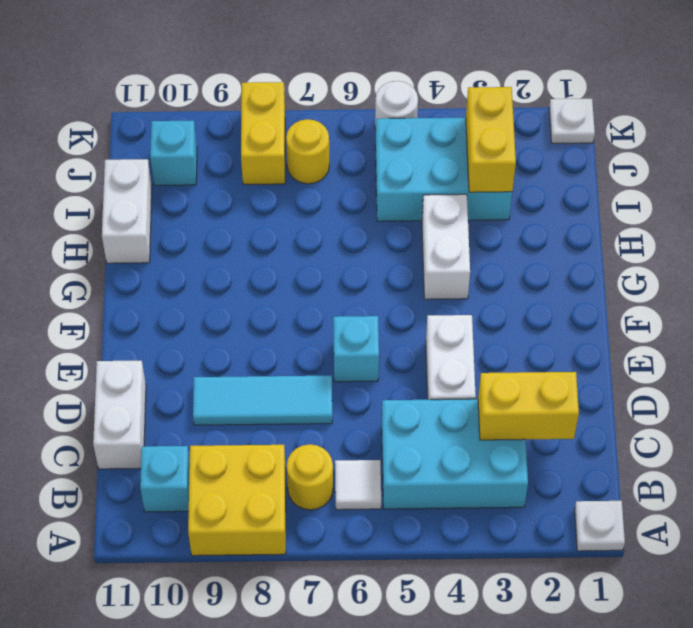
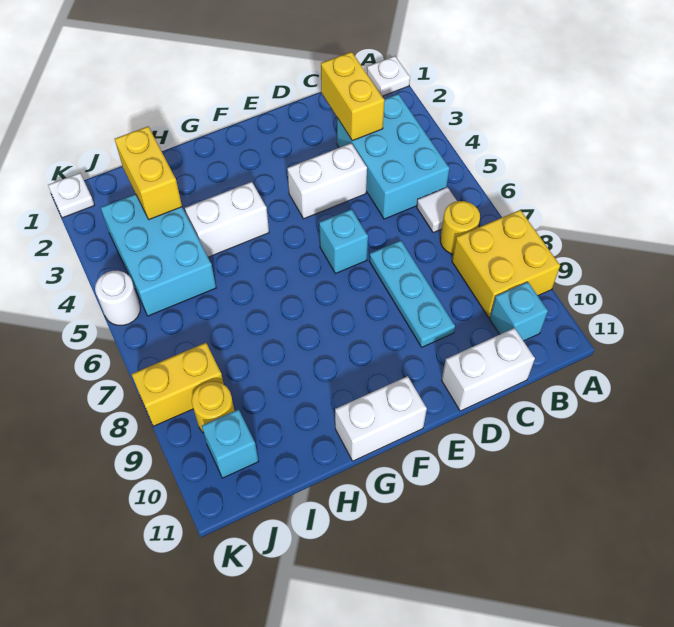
cyan 1x3 tile [193,376,332,425] -> cyan 1x3 plate [369,240,455,347]
white 1x2 brick [102,159,152,263] -> white 1x2 brick moved to [335,376,427,461]
yellow 1x2 brick [466,87,516,192] -> yellow 1x2 brick turned to [115,127,182,220]
yellow 1x1 round brick [286,119,329,184] -> yellow 1x1 round brick moved to [192,381,234,432]

